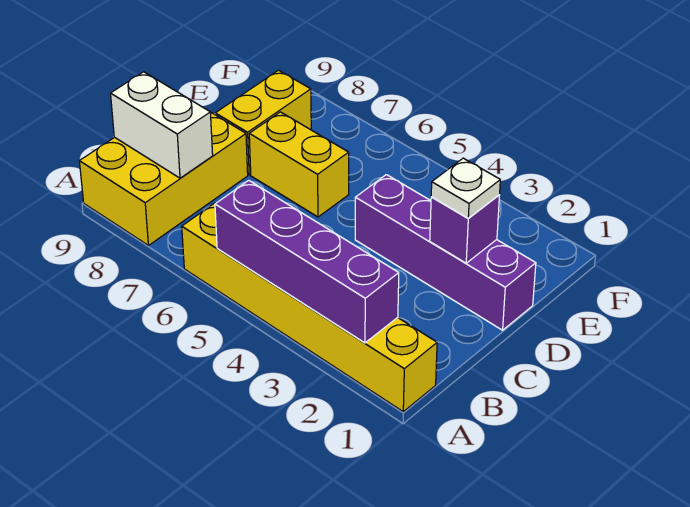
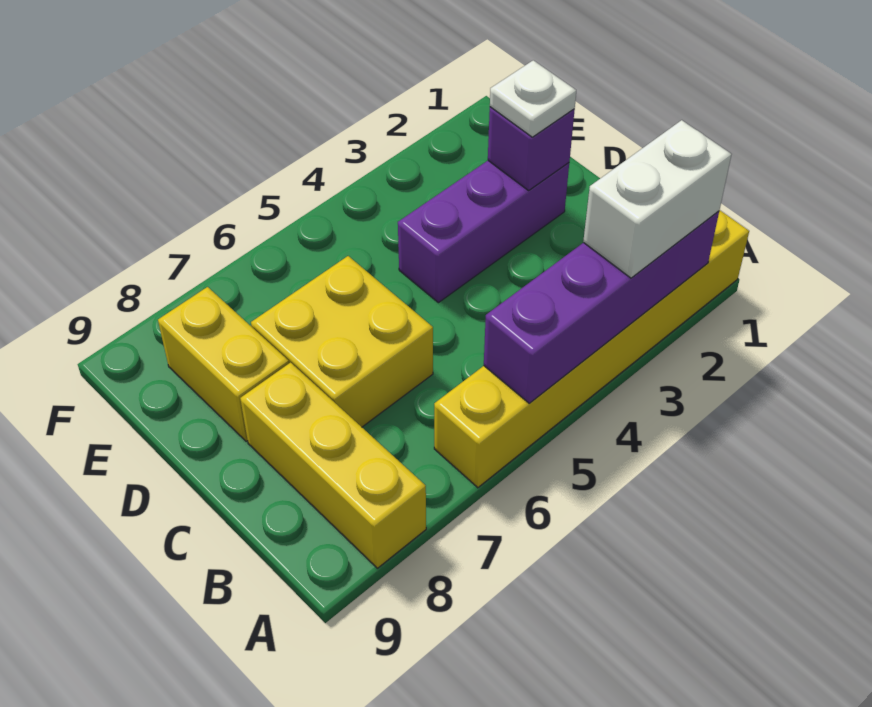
yellow 2x3 brick [79,112,248,245] -> yellow 1x3 brick [240,363,426,568]
white 1x2 brick [111,72,213,178] -> white 1x2 brick moved to [583,120,732,278]
purple 1x4 brick [355,175,536,330] -> purple 1x3 brick [398,161,569,303]
yellow 1x2 brick [249,112,349,217] -> yellow 2x2 brick [251,256,433,427]

